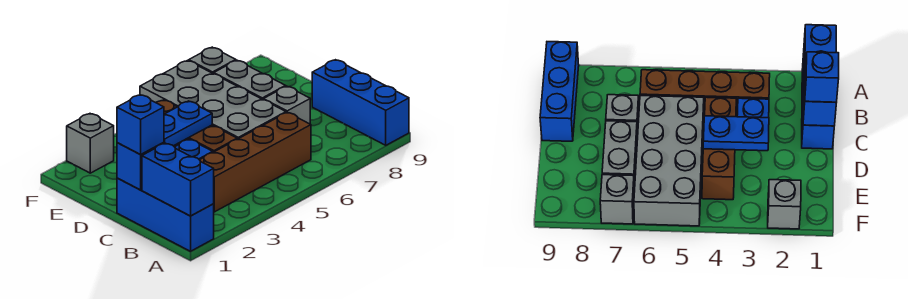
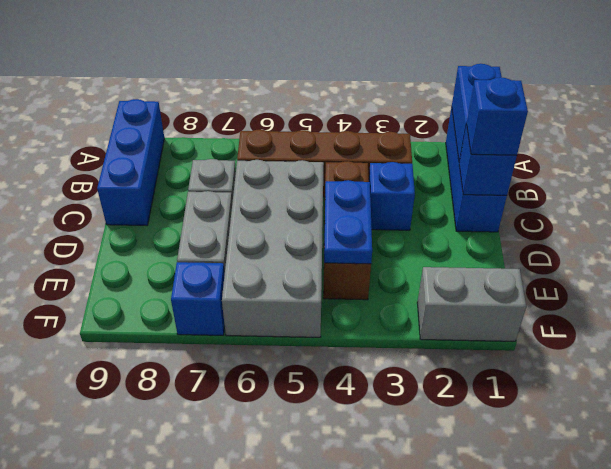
blue 1x2 plate [164,101,212,146] -> blue 1x2 plate turned to [324,180,372,264]
grey 1x1 brick [67,114,114,173] -> grey 1x2 brick [417,267,526,341]
grey 1x1 brick [189,47,236,74] -> blue 1x1 brick [171,262,225,335]

